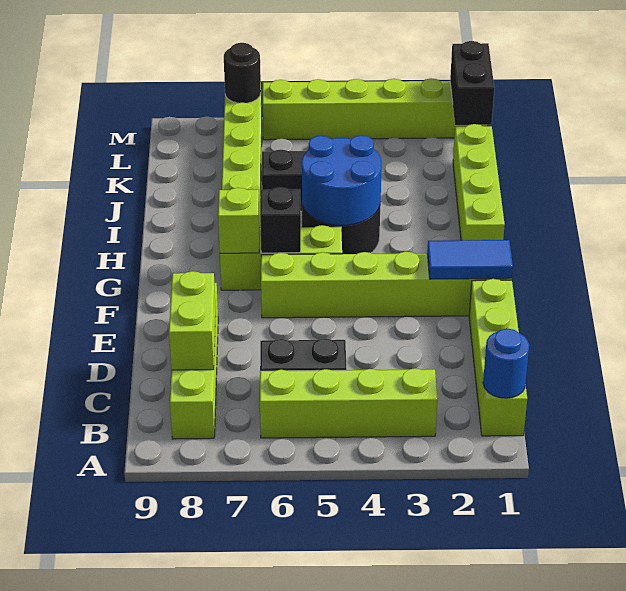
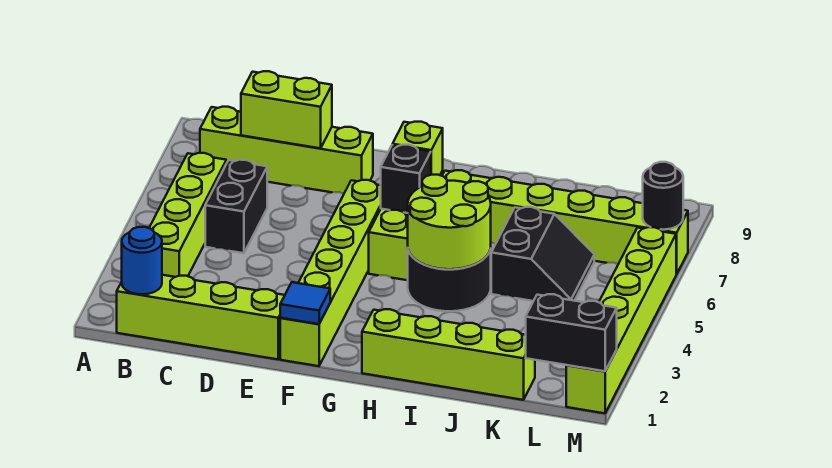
blue 1x2 tile [427,240,513,279] -> blue 1x1 tile [280,282,330,324]
blue 2x2 round brick [302,135,382,225] -> lime 2x2 round brick [408,175,491,269]

